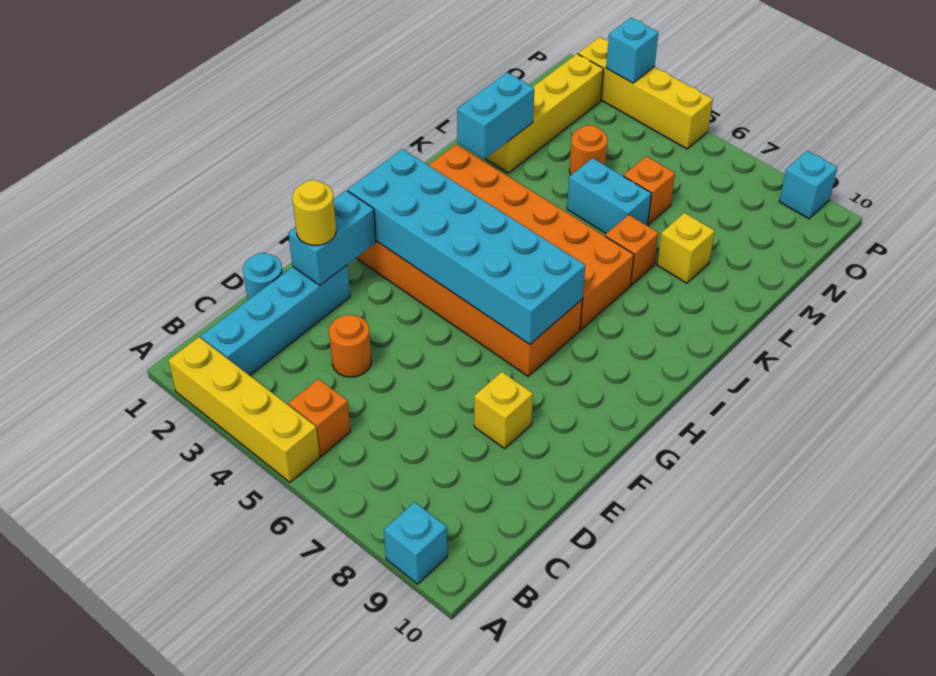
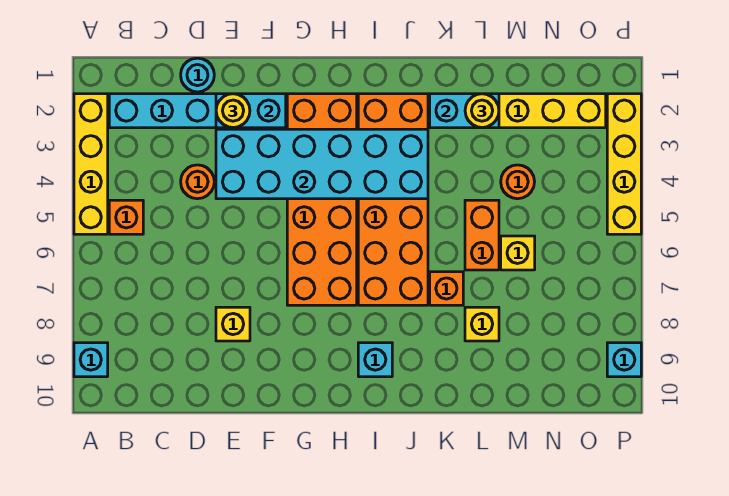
cyan 2x6 brick [348,149,585,344] -> cyan 2x6 brick turned to [216,129,428,199]
none -> yellow 1x1 round brick [465,94,499,128]
cyan 1x2 brick [567,158,652,233] -> orange 1x2 brick [465,200,499,270]
orange 1x1 brick [624,156,675,224] -> yellow 1x1 brick [501,236,535,270]
cyan 1x1 brick [606,18,658,83] -> cyan 1x1 brick moved to [358,343,392,377]

